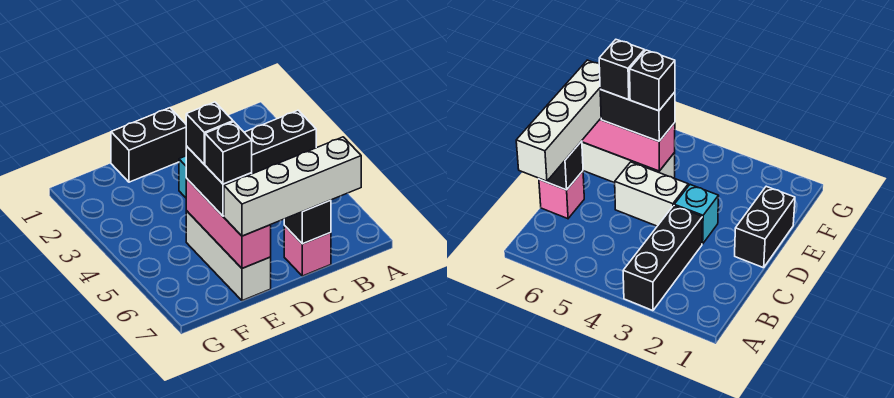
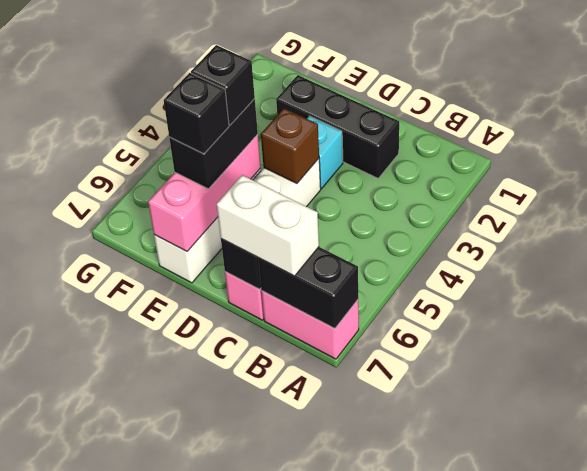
black 1x3 brick [244,110,316,174] -> black 1x3 brick moved to [276,75,399,178]
none -> pink 1x2 brick [261,291,359,359]
white 1x4 brick [224,137,361,236] -> white 1x2 brick [217,175,319,276]
black 1x2 brick [111,108,186,182] -> black 1x2 brick moved to [258,247,358,329]
none -> brown 1x1 brick [261,108,319,183]

